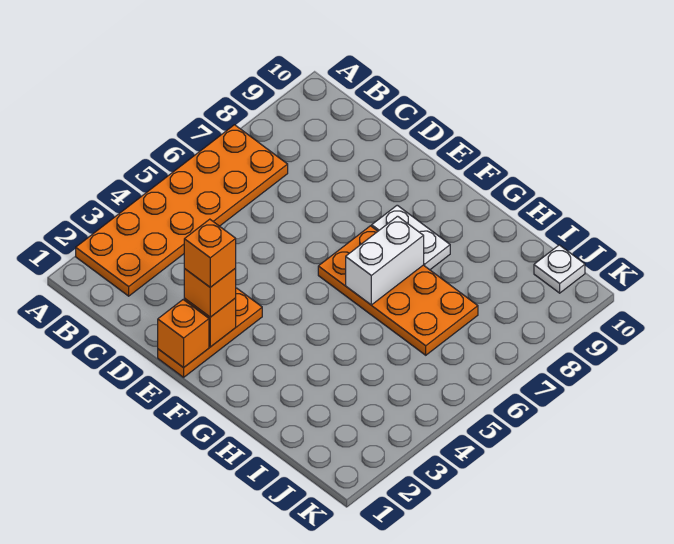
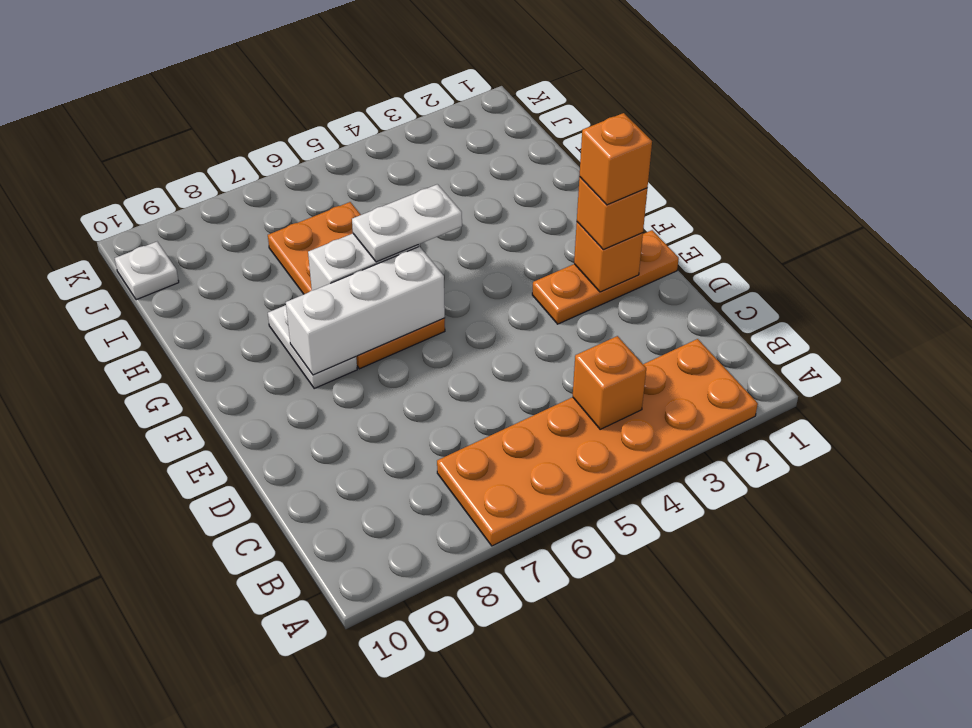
orange 1x1 brick [158,300,209,368] -> orange 1x1 brick moved to [573,336,646,429]
none -> white 1x3 brick [286,247,445,375]
none -> white 1x2 plate [352,184,462,262]

